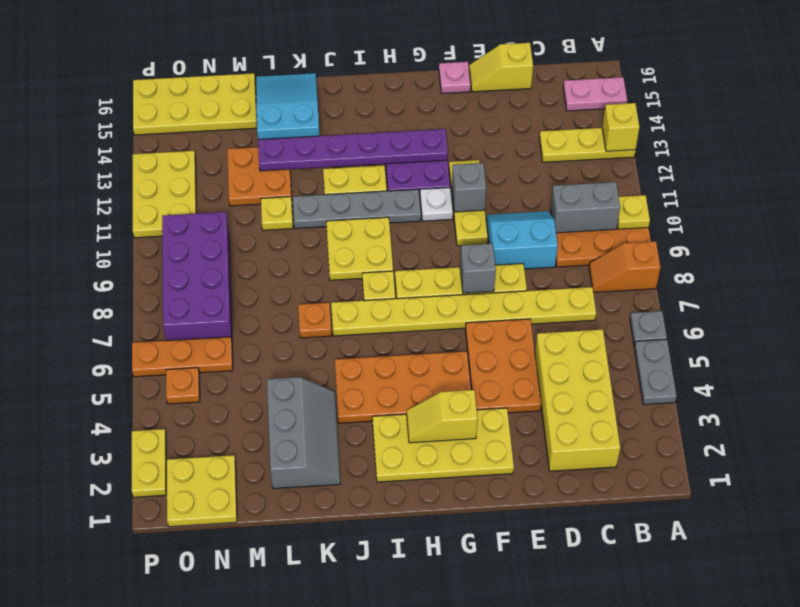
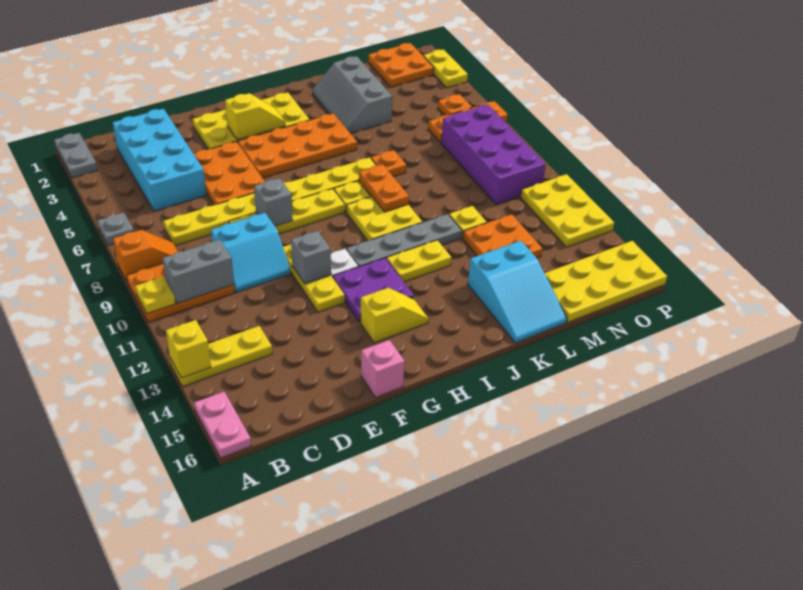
grey 1x2 plate [634,339,677,405] -> grey 1x2 plate moved to [54,133,98,178]
pink 1x2 plate [563,77,627,111] -> pink 1x2 plate turned to [194,392,251,458]
yellow 2x4 brick [535,329,620,471] -> cyan 2x4 brick [113,109,206,211]
yellow 1x2 slope [469,43,533,92] -> yellow 1x2 slope moved to [360,288,428,343]
pink 1x1 plate [439,62,471,93] -> pink 1x1 brick [361,340,405,398]
purple 1x6 plate [258,129,448,171] -> none
none -> orange 1x2 plate [359,164,409,212]
yellow 2x2 plate [167,455,237,527] -> orange 2x2 plate [369,43,434,87]

